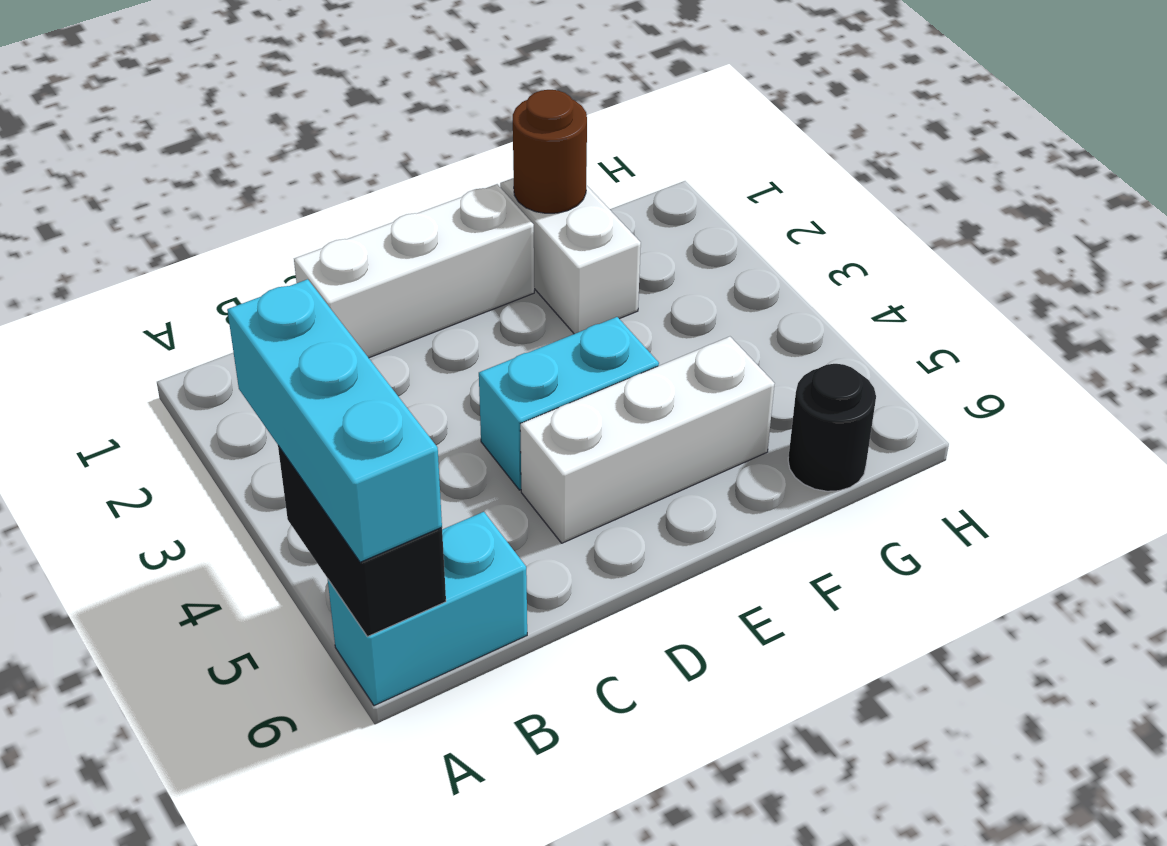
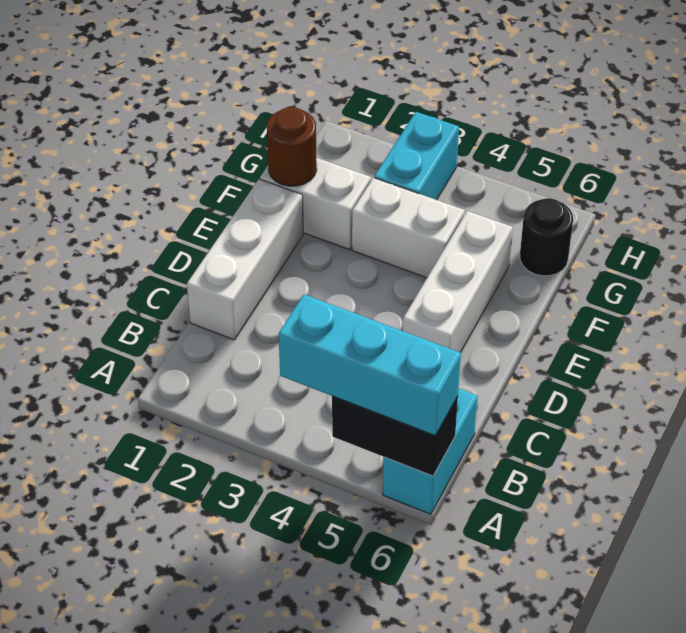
cyan 1x2 brick [479,317,659,490] -> cyan 1x2 brick moved to [374,112,459,200]
none -> white 1x2 brick [352,178,465,278]

